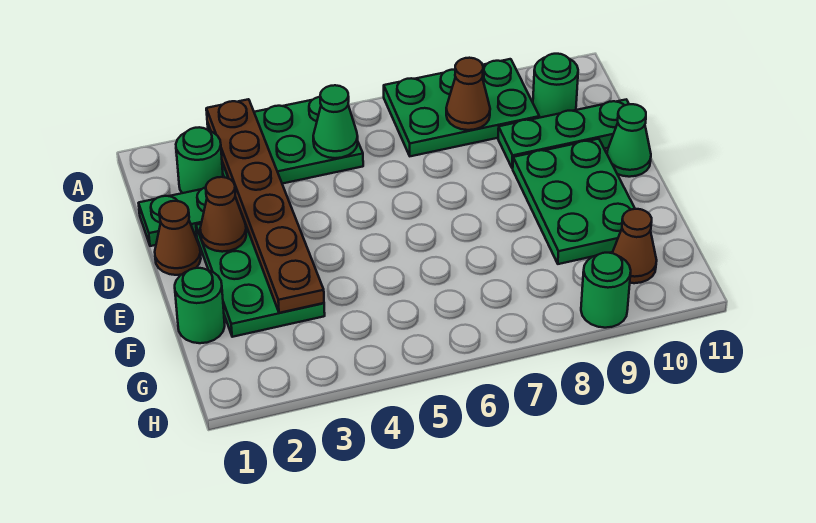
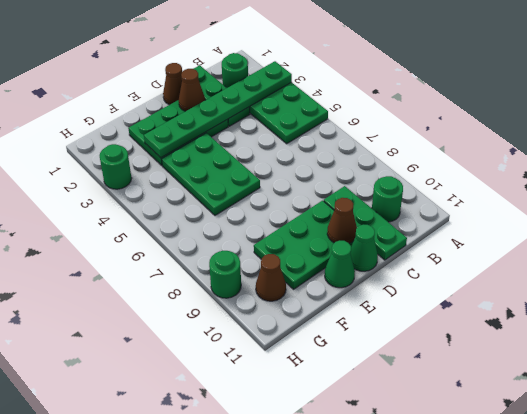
brown 1x6 plate [206,99,324,313] -> green 1x6 plate [144,61,292,158]
green 2x3 plate [384,59,539,156] -> green 2x3 plate moved to [162,133,260,215]
green 1x1 cone [313,85,358,158] -> green 1x1 cone moved to [325,240,355,288]
brown 1x1 cone [446,58,490,130] -> brown 1x1 cone moved to [327,198,357,243]
green 1x1 round brick [175,268,225,343] -> green 1x1 round brick moved to [100,144,132,189]

